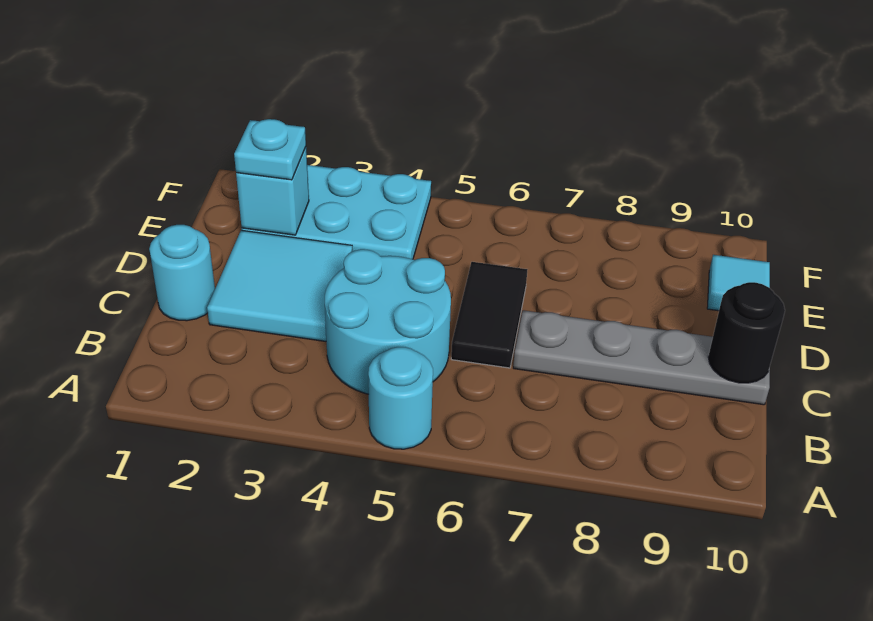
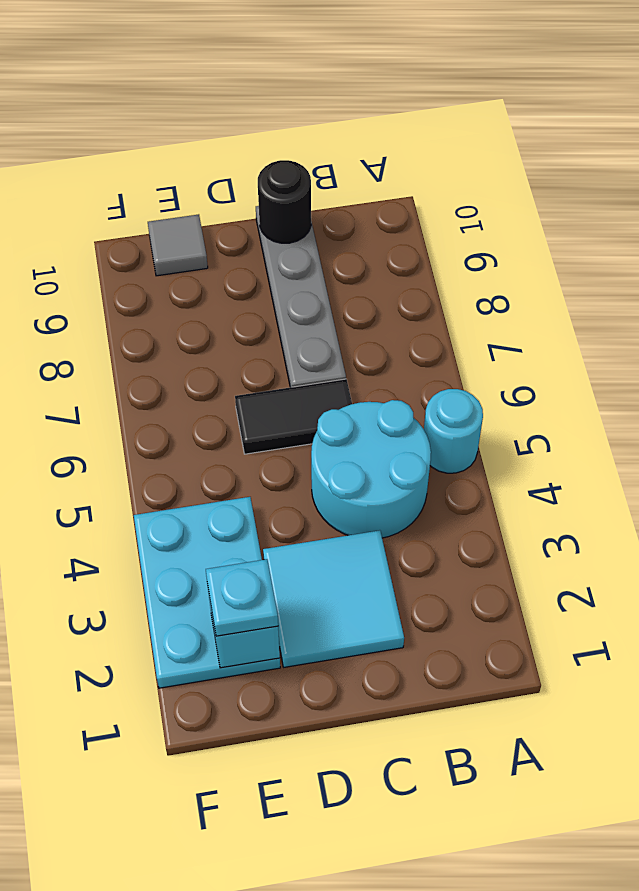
cyan 1x1 round brick [149,225,215,321] -> none
cyan 1x1 tile [707,255,770,311] -> grey 1x1 tile [148,214,208,276]

